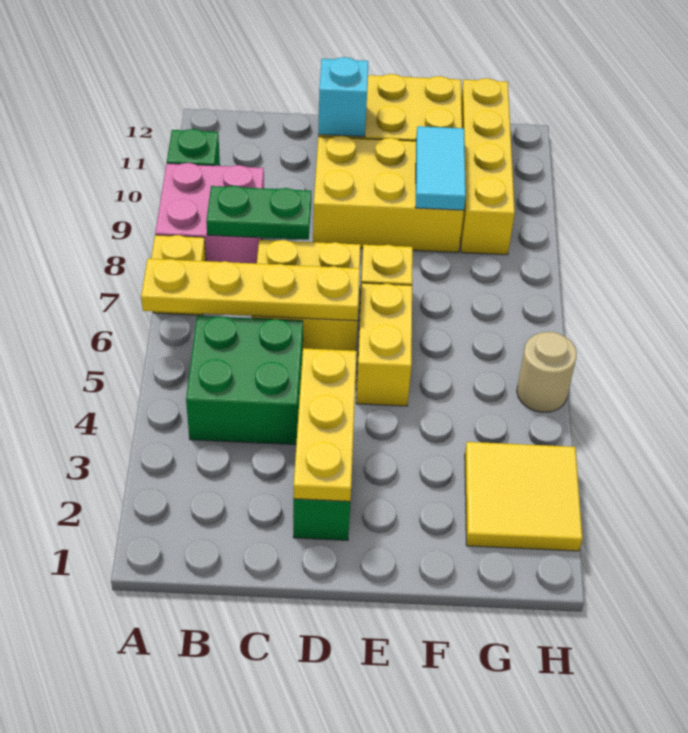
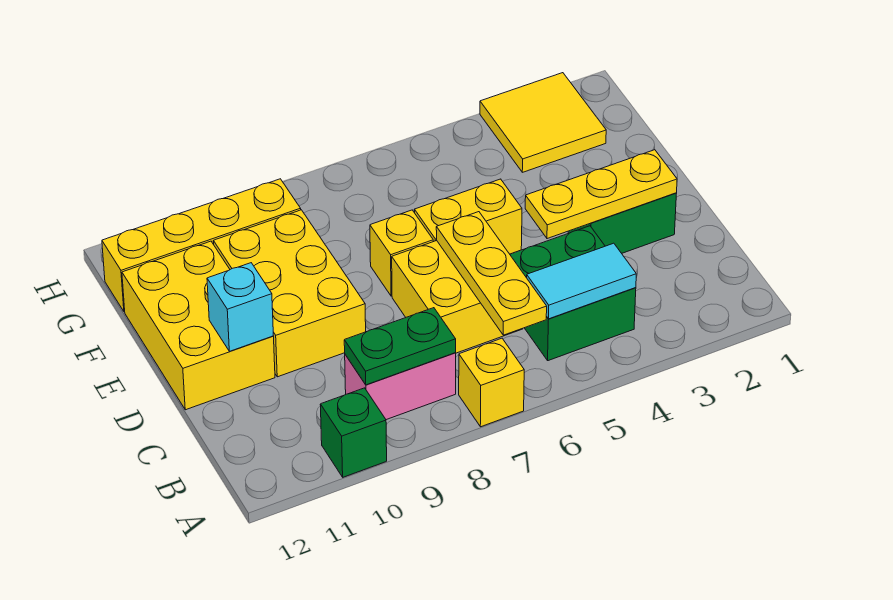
yellow 1x4 plate [141,259,360,321] -> yellow 1x3 plate [436,212,547,335]
pink 2x2 brick [155,163,264,264] -> pink 1x2 brick [345,353,456,420]
green 1x2 plate [206,186,311,240] -> green 1x2 plate turned to [344,308,456,385]
cyan 1x2 tile [415,126,466,210] -> cyan 1x2 tile moved to [527,243,636,319]
tan 1x1 round brick [517,332,577,412] -> none

